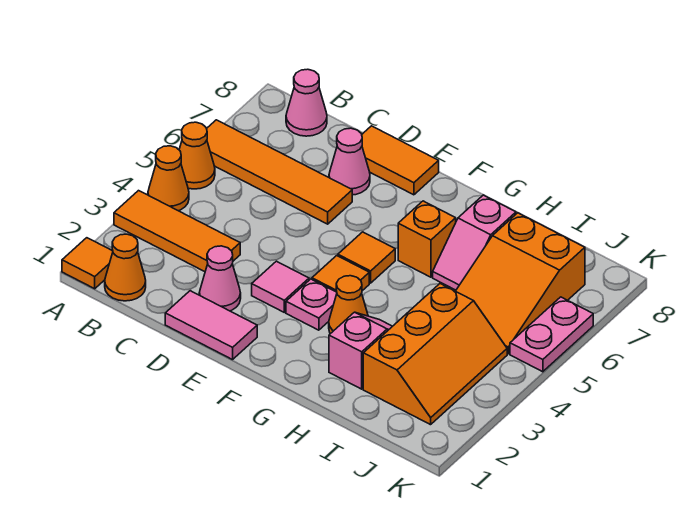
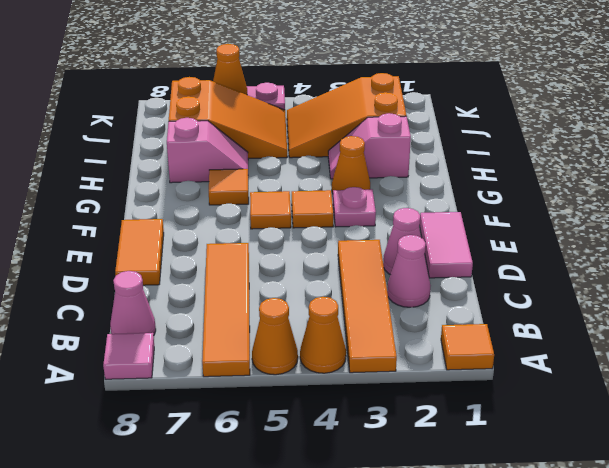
orange 1x3 tile [114,191,240,272] -> orange 1x4 tile [338,240,397,373]
orange 1x1 cone [105,234,146,301] -> orange 1x1 cone moved to [213,44,247,95]
pink 1x1 cone [329,128,370,195] -> pink 1x1 cone moved to [387,235,430,307]
pink 1x1 tile [252,261,309,312] -> pink 1x1 tile moved to [103,333,154,379]
orange 1x1 brick [398,201,456,277] -> orange 1x1 tile [209,169,249,205]
orange 2x3 slope [363,284,507,425] -> orange 2x3 slope turned to [287,73,407,158]

